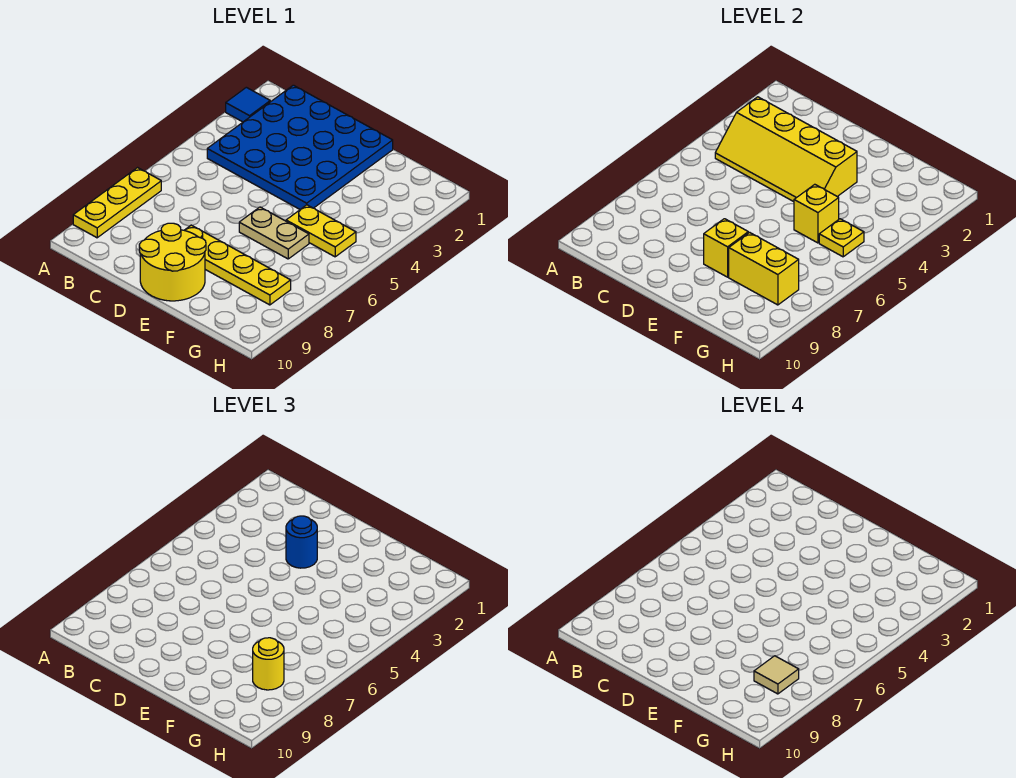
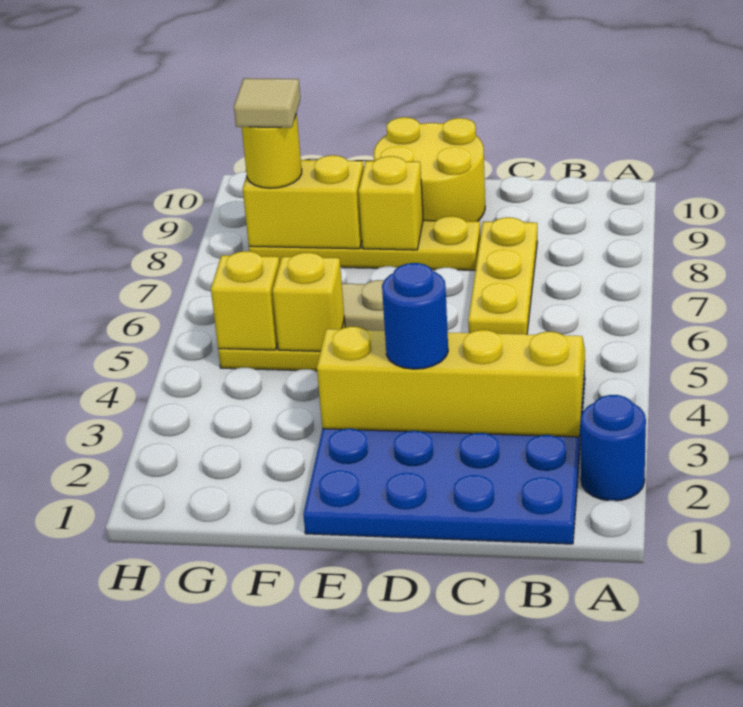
blue 1x1 tile [226,87,270,122] -> blue 1x1 round brick [581,395,646,501]
yellow 1x3 plate [73,168,161,238] -> yellow 1x3 plate moved to [468,217,537,335]
yellow 1x1 plate [819,219,864,257] -> yellow 1x1 brick [211,251,280,350]

